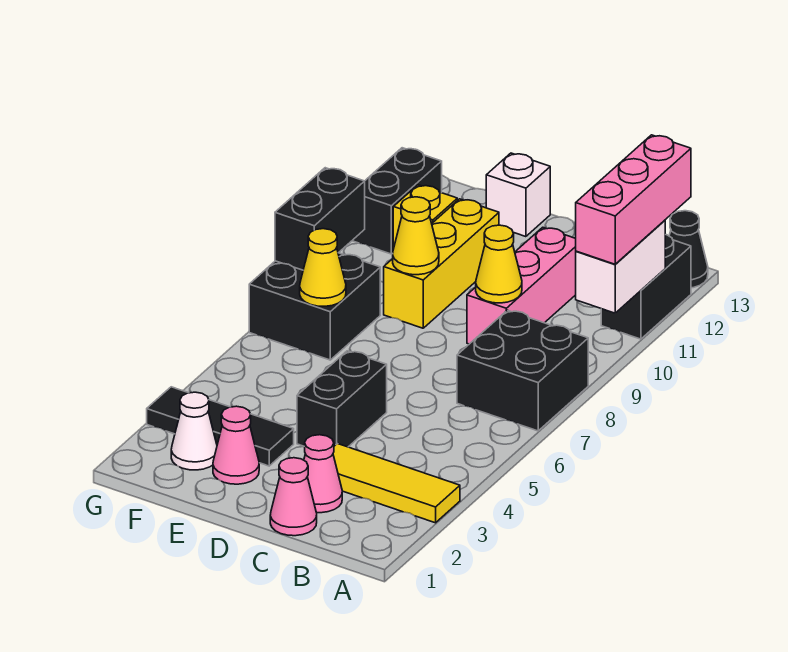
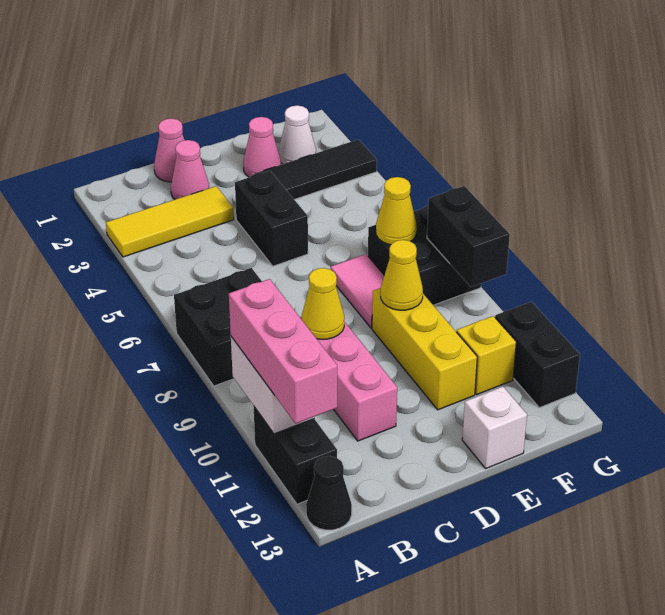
none -> pink 1x2 tile [331,254,384,328]

